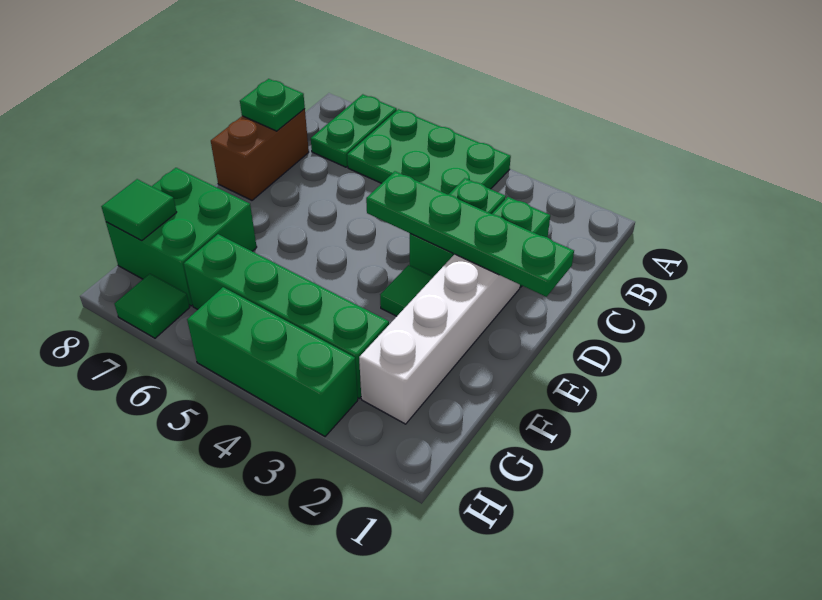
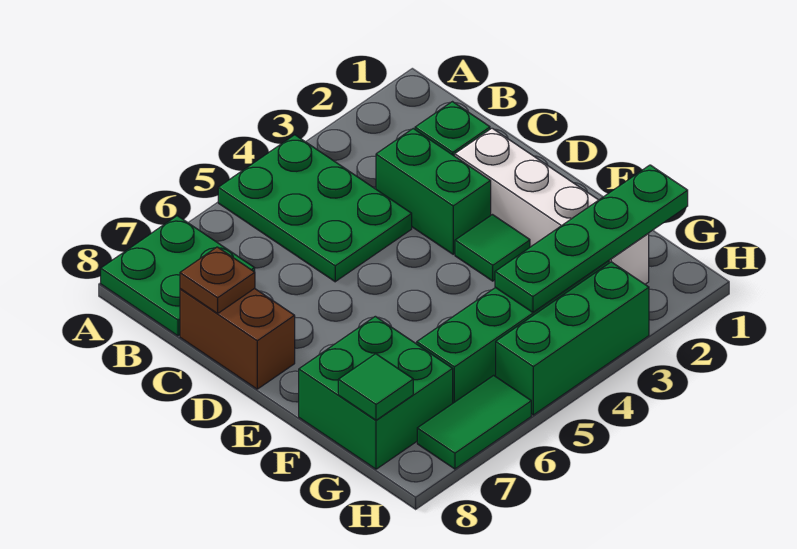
green 2x3 plate [347,109,511,195] -> green 2x3 plate turned to [218,135,412,282]
green 1x2 plate [311,94,397,167] -> green 2x2 plate [101,216,255,336]
green 1x1 plate [240,79,305,131] -> brown 1x1 plate [180,247,255,313]
green 1x4 plate [366,171,574,297] -> green 1x4 plate moved to [495,165,688,312]
green 1x1 tile [115,274,190,338] -> green 1x2 tile [417,375,531,469]

